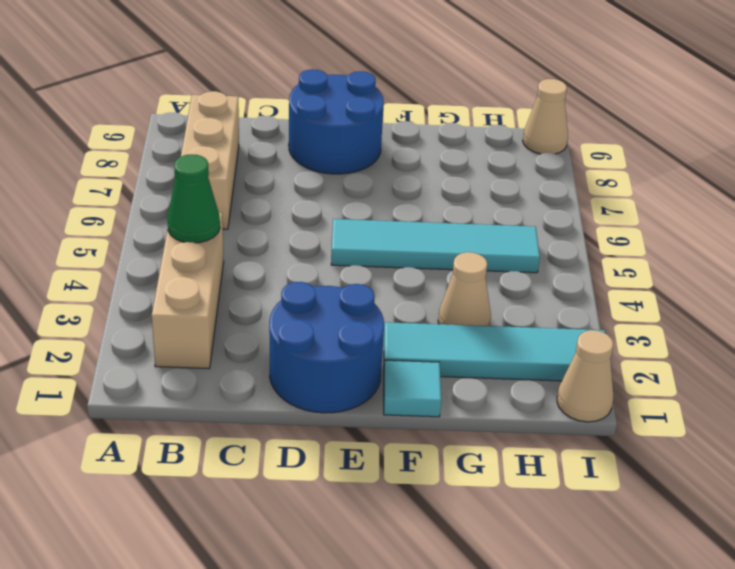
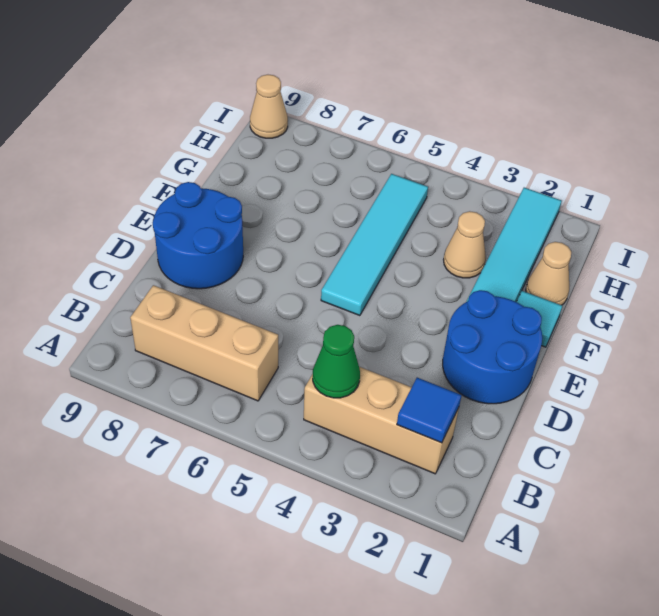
none -> blue 1x1 tile [397,378,462,443]
tan 1x1 cone [557,330,613,422] -> tan 1x1 cone moved to [526,242,571,305]

